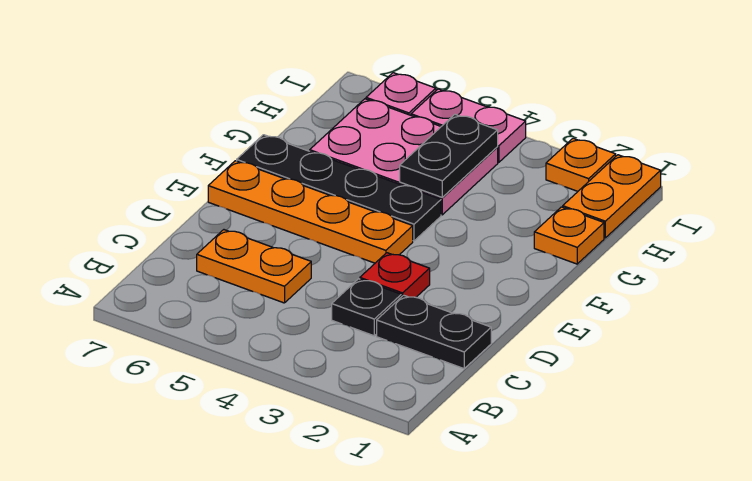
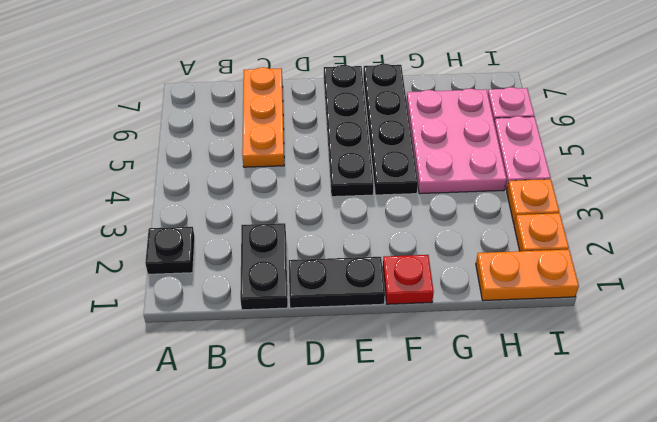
black 1x1 plate [332,279,401,336] -> black 1x1 plate moved to [145,227,195,274]
orange 1x2 plate [197,230,311,303] -> orange 1x3 plate [242,67,284,167]
red 1x1 plate [360,253,430,297] -> red 1x1 plate moved to [383,255,434,304]
orange 1x4 plate [208,161,413,263] -> black 1x4 plate [324,65,374,197]
orange 1x1 plate [534,207,604,264] -> orange 1x1 plate moved to [507,179,559,224]
black 1x2 plate [400,114,498,198] -> black 1x2 plate moved to [289,257,385,308]

